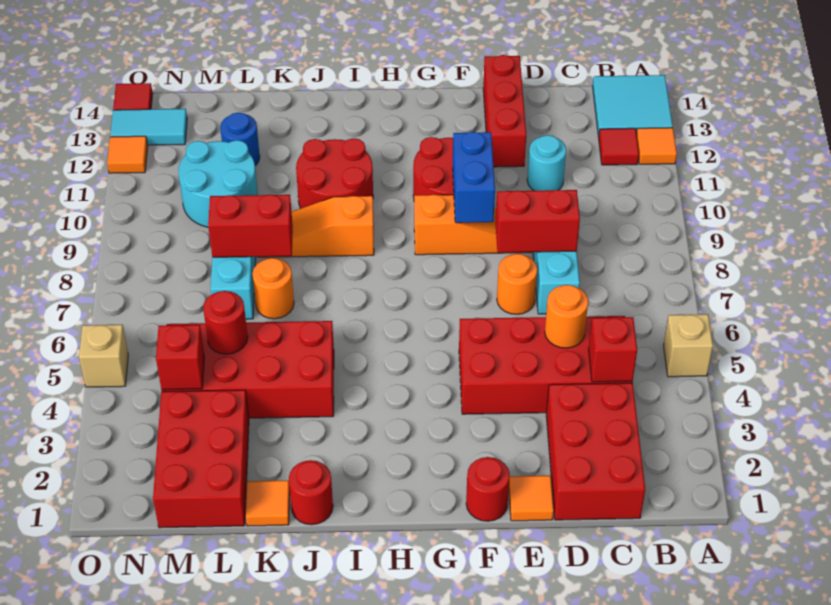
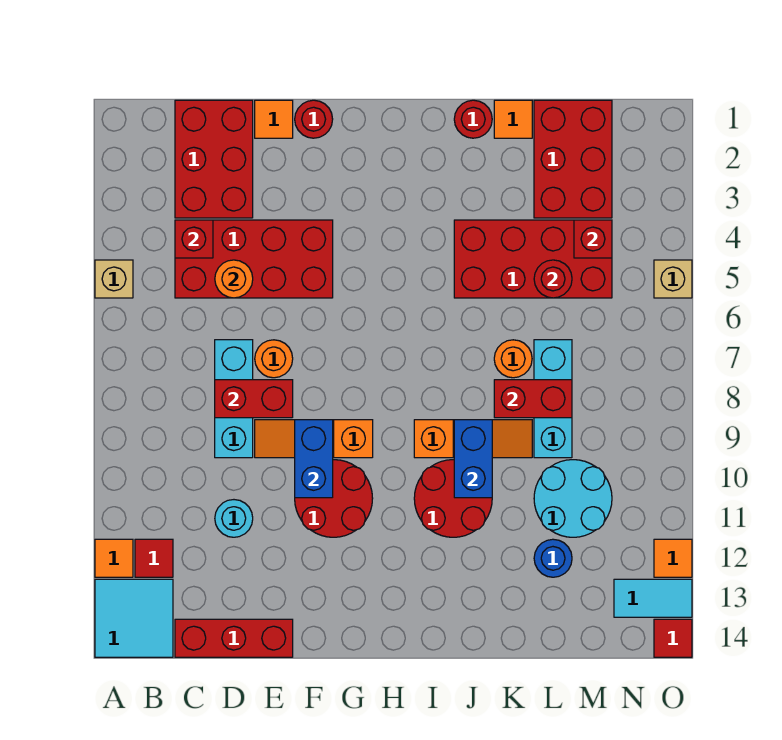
red 1x3 brick [483,55,526,167] -> red 1x3 brick turned to [175,619,293,657]
none -> blue 1x2 brick [454,420,492,498]

